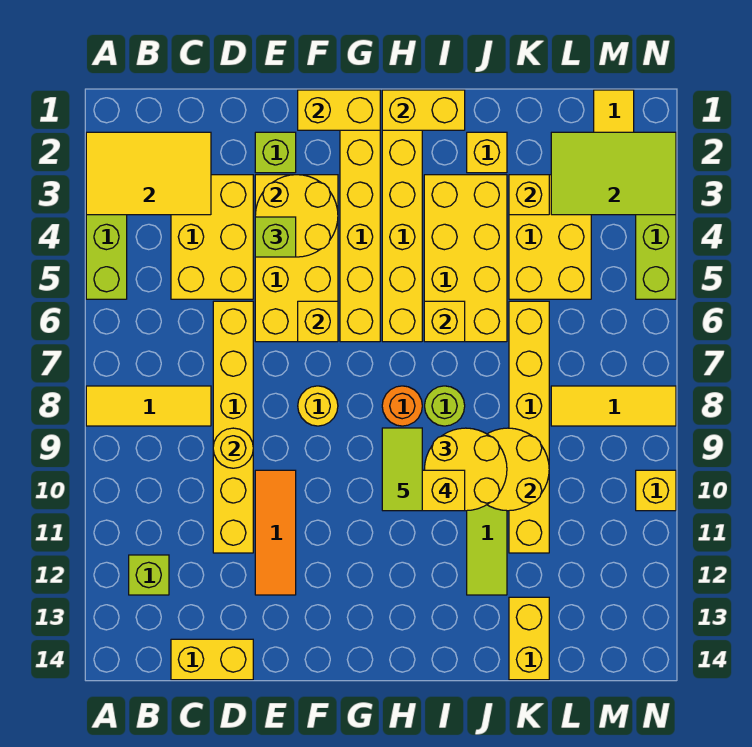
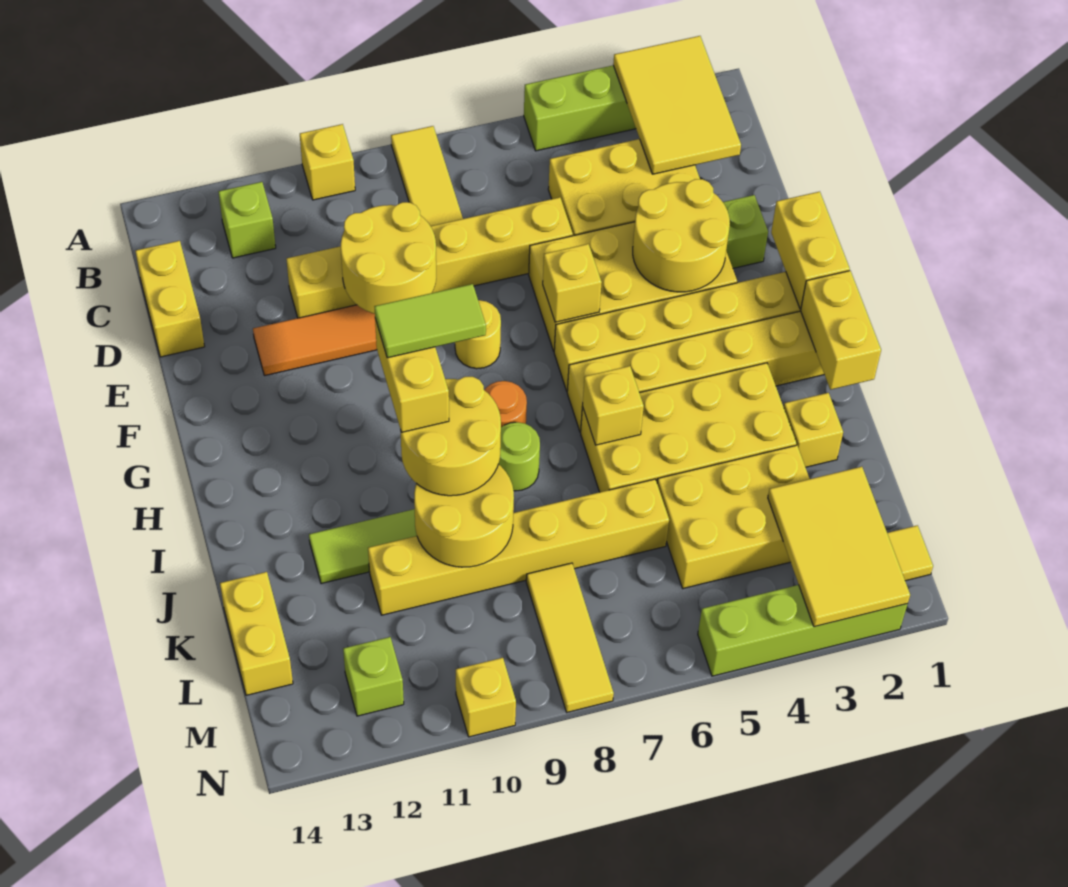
yellow 1x1 round brick [213,428,253,468] -> yellow 2x2 round brick [341,202,436,314]
lime 1x1 brick [255,217,296,257] -> lime 1x1 brick moved to [343,637,404,716]
yellow 1x1 brick [509,175,549,215] -> yellow 1x1 brick moved to [300,124,355,200]
yellow 1x2 brick [509,597,549,680] -> yellow 1x2 brick turned to [220,572,293,695]
lime 2x3 tile [551,132,676,215] -> yellow 2x3 tile [768,467,910,627]

